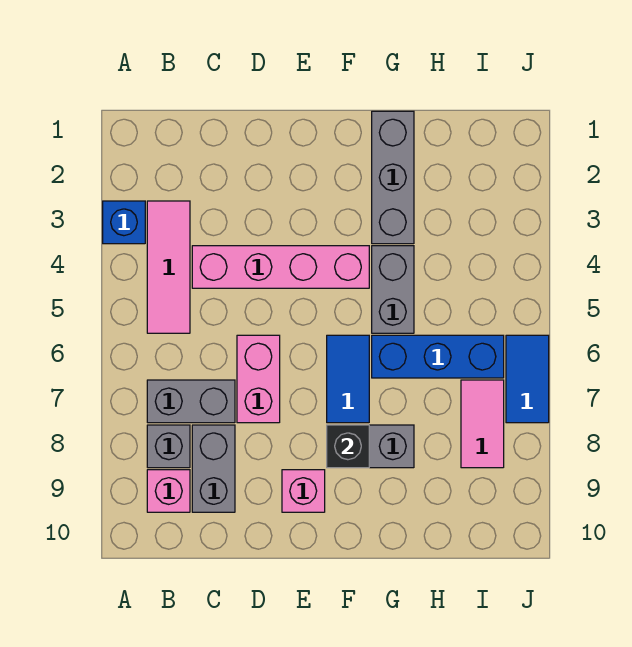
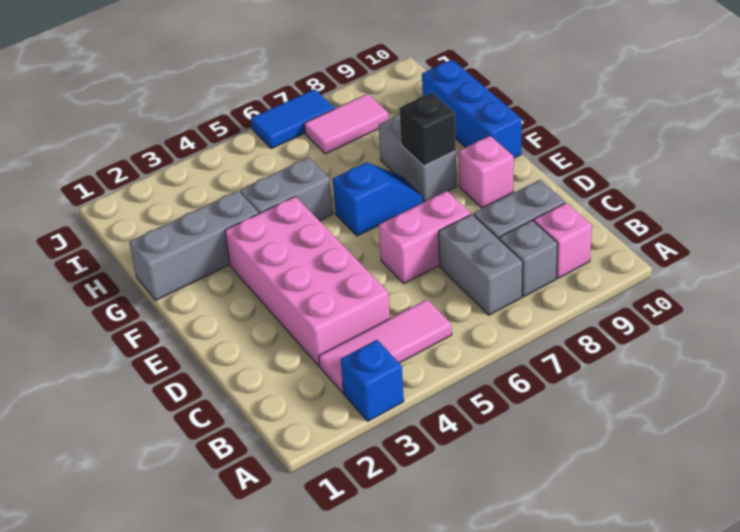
pink 1x4 brick [192,246,369,288] -> pink 2x4 brick [225,196,390,366]
blue 1x2 tile [327,335,369,423] -> blue 1x2 slope [333,162,423,236]
blue 1x3 brick [372,335,504,378] -> blue 1x3 brick moved to [422,60,522,158]

